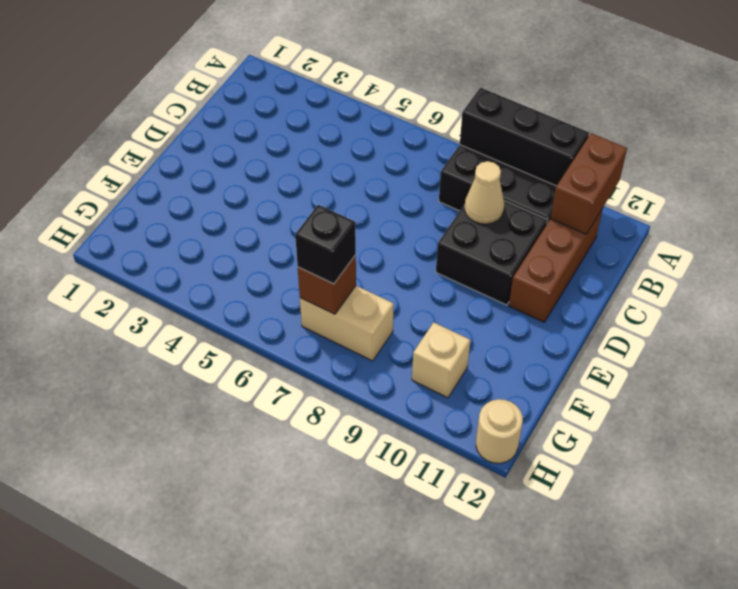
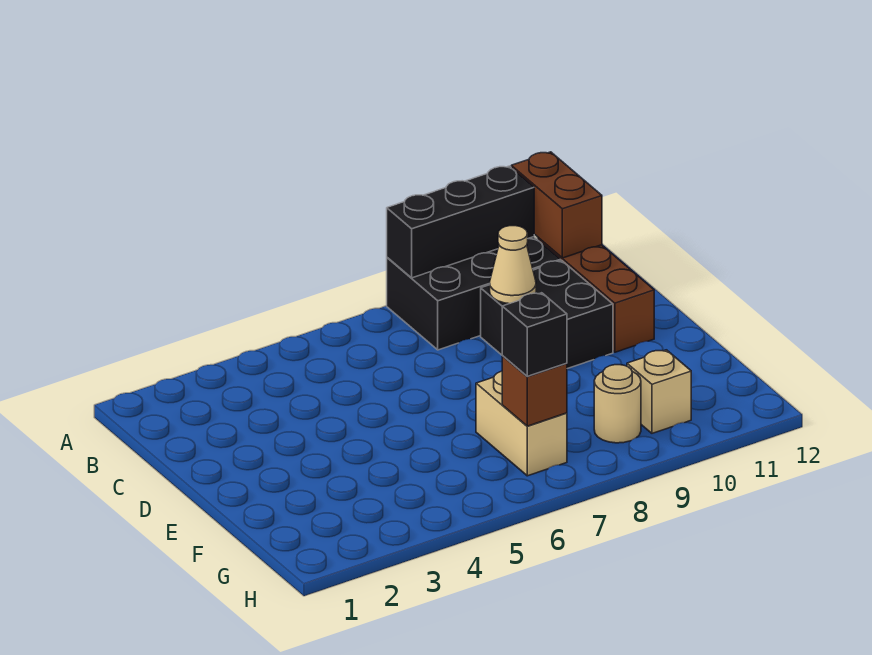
tan 1x2 brick [300,286,394,361] -> tan 1x2 brick turned to [476,371,567,476]
tan 1x1 round brick [476,399,523,463] -> tan 1x1 round brick moved to [594,365,641,443]

